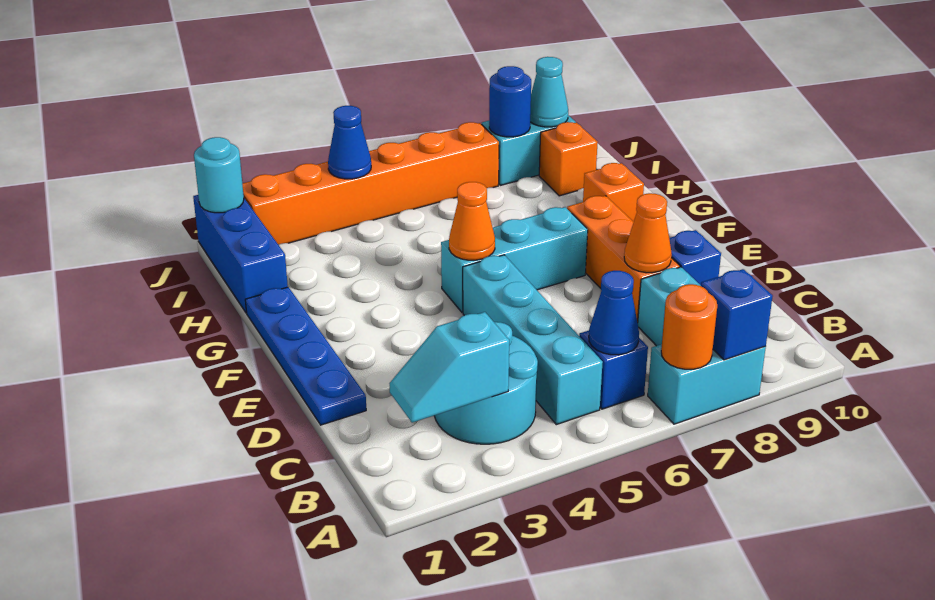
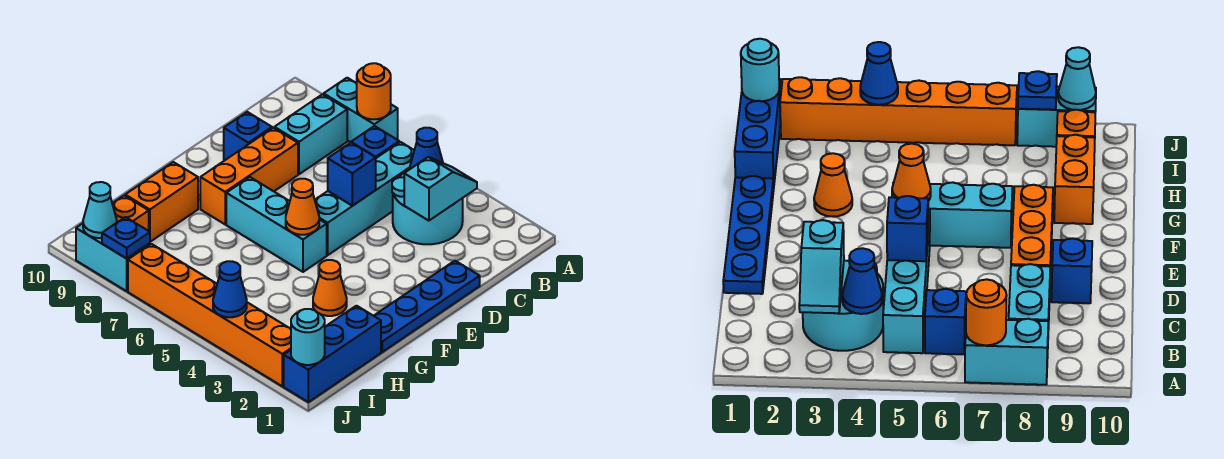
blue 1x1 brick [701,269,773,360] -> blue 1x1 brick moved to [328,143,376,206]
cyan 1x2 slope [390,312,509,423] -> cyan 1x2 slope turned to [404,157,477,221]
blue 1x1 cone [589,271,639,355] -> blue 1x1 cone moved to [410,128,443,169]
orange 1x1 cone [624,193,672,273] -> orange 1x1 cone moved to [313,260,347,316]
orange 1x1 brick [583,163,644,222] -> orange 1x2 brick [125,162,198,242]
blue 1x1 round brick [489,66,531,137] -> blue 1x1 plate [102,217,150,258]

